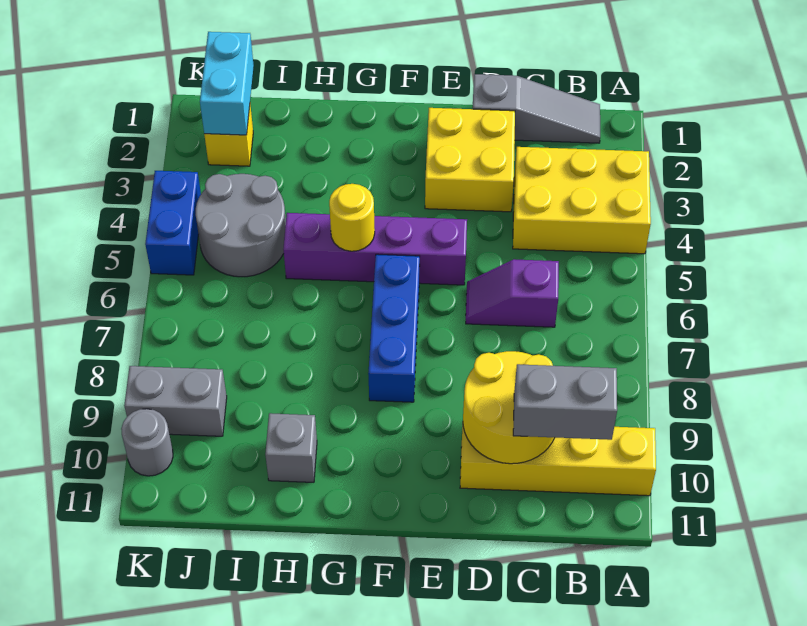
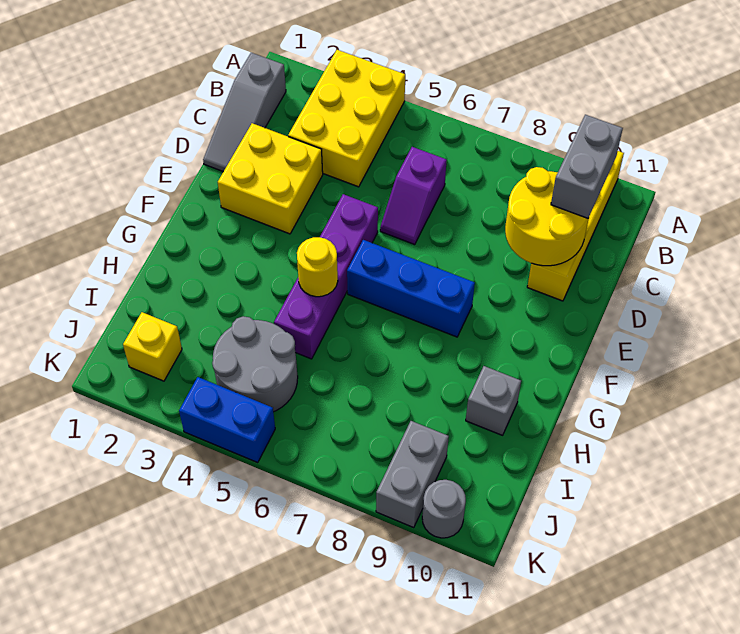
grey 1x3 slope [473,74,600,143] -> grey 1x3 slope turned to [203,53,286,172]
cyan 1x2 brick [200,32,254,135] -> none

